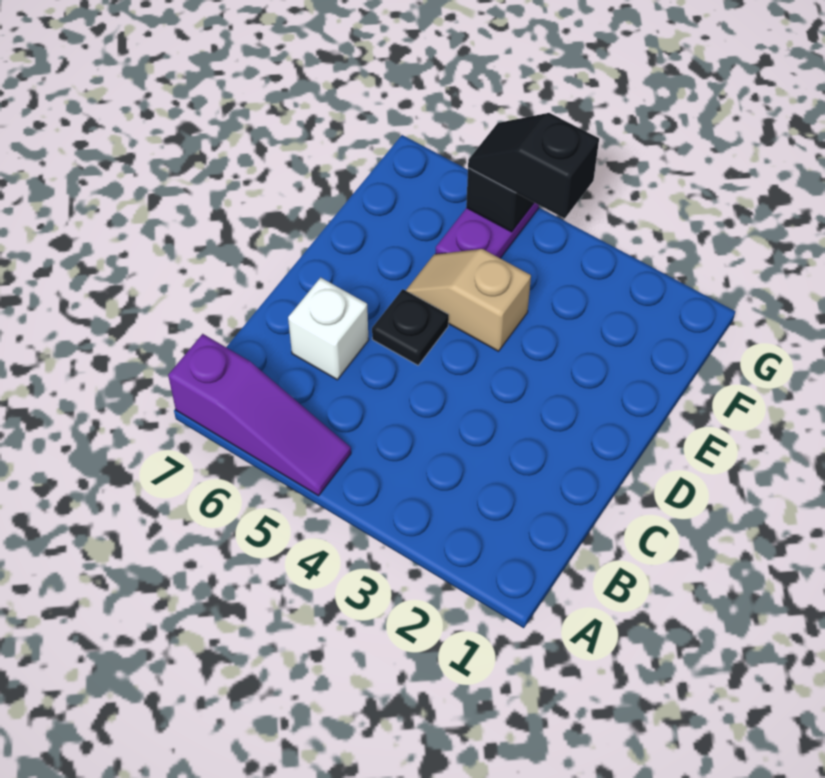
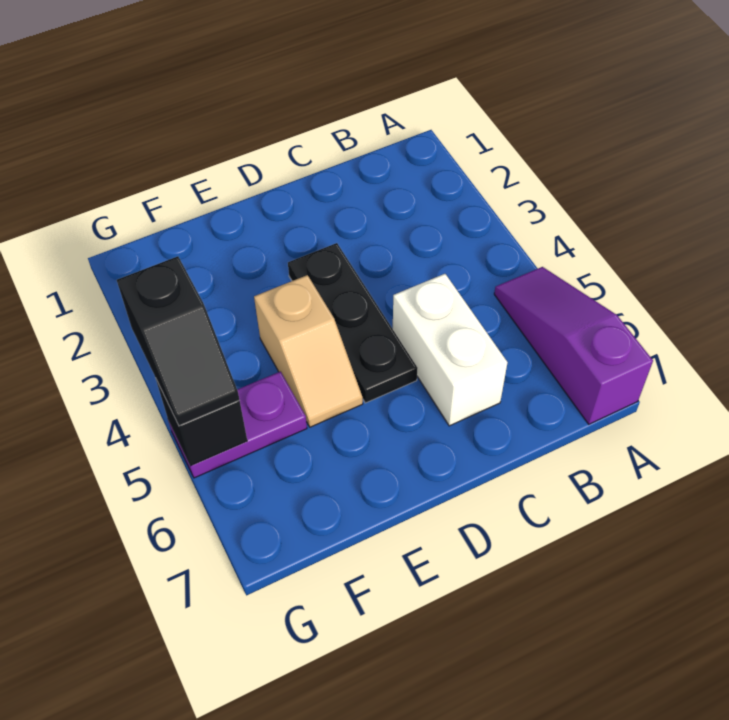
white 1x1 brick [288,277,369,380] -> white 1x2 brick [393,274,507,426]
black 1x1 plate [372,289,449,365] -> black 1x3 plate [288,243,417,403]

